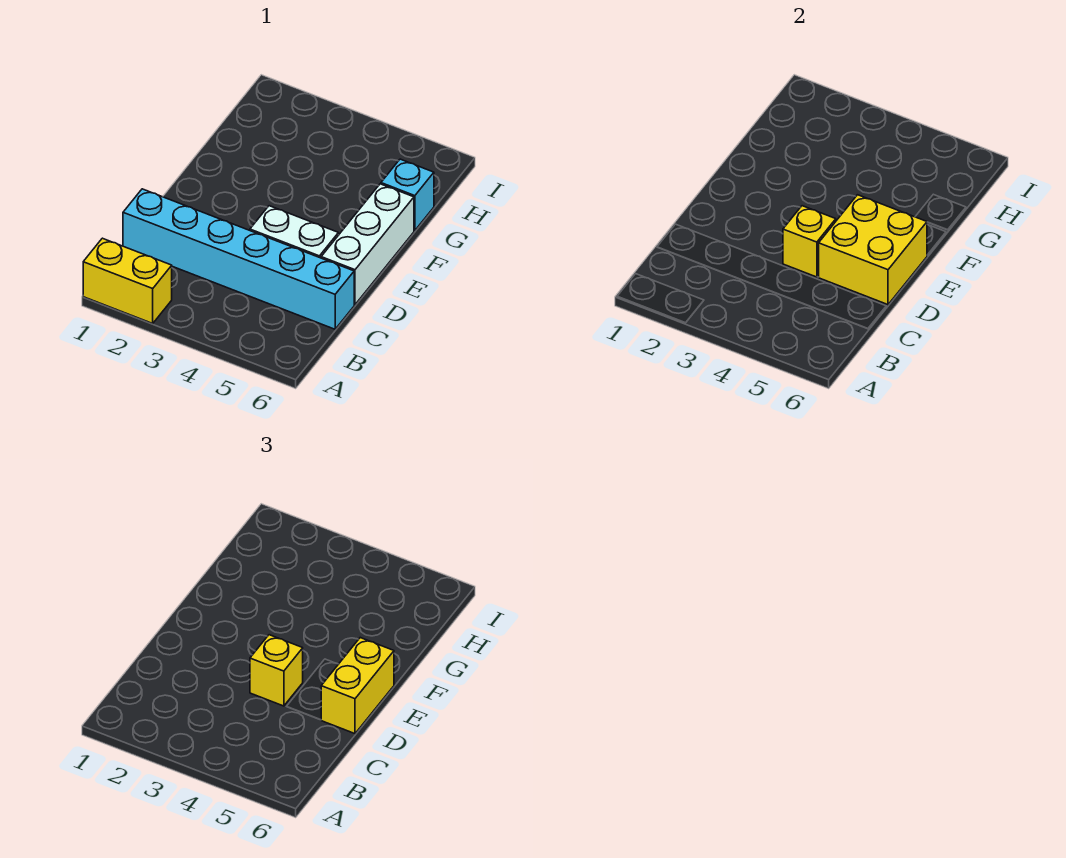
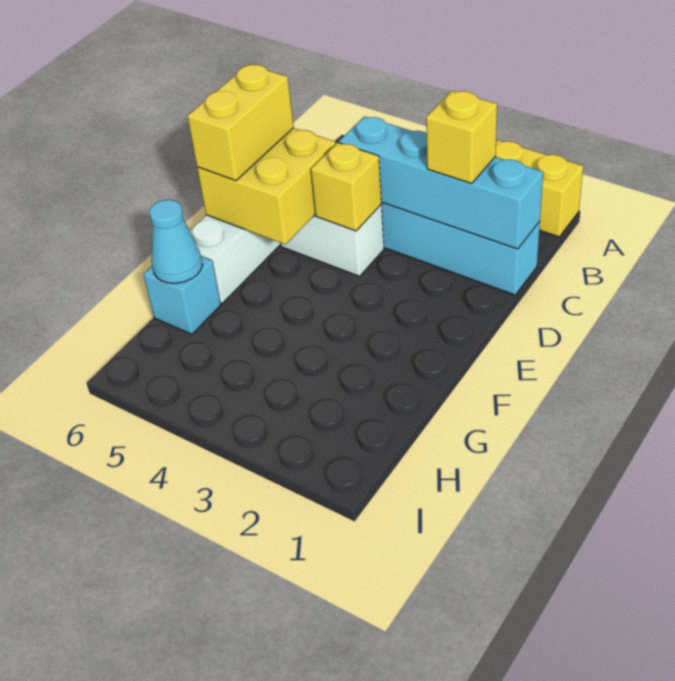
none -> cyan 1x4 brick [339,116,543,249]
yellow 1x1 brick [250,635,303,706] -> yellow 1x1 brick moved to [426,91,497,183]
none -> cyan 1x1 cone [149,200,202,283]

